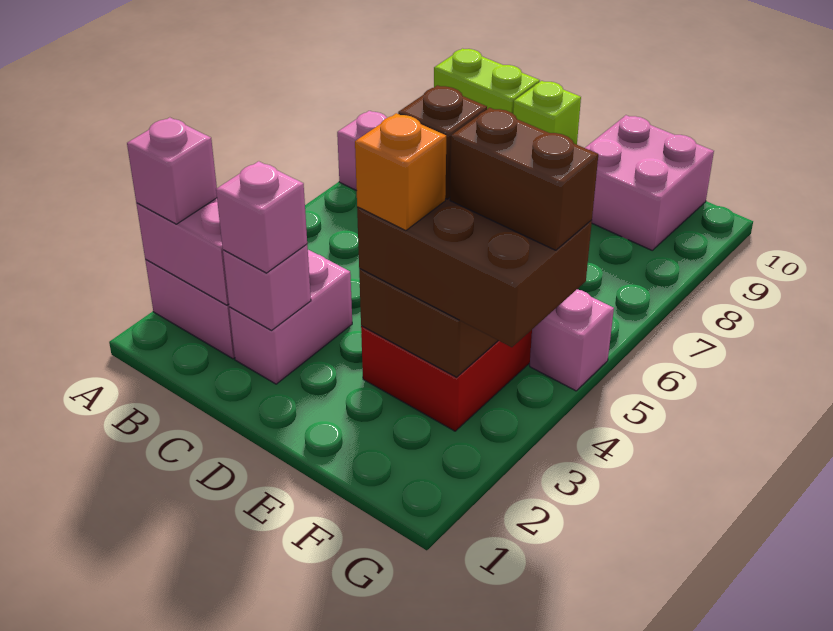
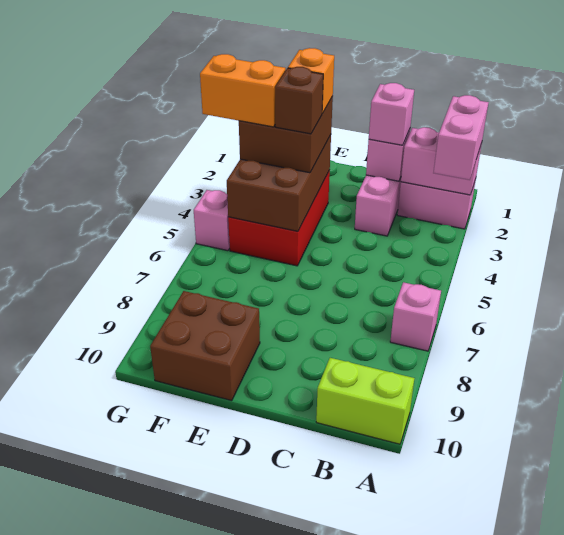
pink 1x1 brick [127,117,217,224] -> pink 1x2 brick [434,95,489,180]
lime 1x1 brick [513,81,581,145] -> none
brown 2x3 brick [357,198,592,347] -> brown 2x2 brick [239,97,333,173]
pink 2x2 brick [585,115,714,250] -> brown 2x2 brick [150,291,260,401]
brown 1x2 brick [450,108,598,250] -> orange 1x2 brick [200,54,286,127]

